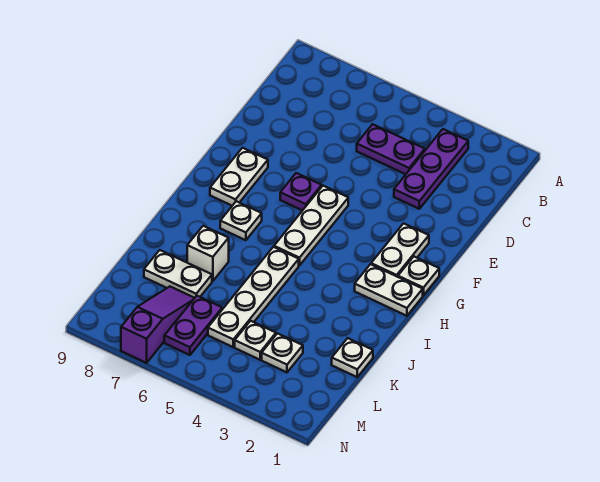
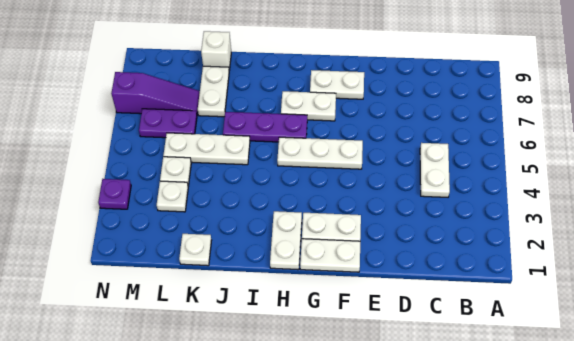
purple 1x3 plate [394,129,468,209] -> purple 1x3 plate moved to [223,112,307,142]
purple 1x2 plate [357,124,425,174] -> white 1x2 plate [420,143,450,197]
purple 1x1 plate [280,173,322,211] -> purple 1x1 plate moved to [98,179,131,209]
white 1x1 plate [398,257,439,295] -> white 1x2 plate [300,239,360,272]
white 1x1 plate [220,201,262,240] -> white 1x2 plate [281,91,336,121]
white 1x4 plate [208,247,299,347] -> white 1x3 plate [163,133,250,165]
white 1x1 brick [187,226,229,281] -> white 1x1 brick moved to [201,31,231,71]

